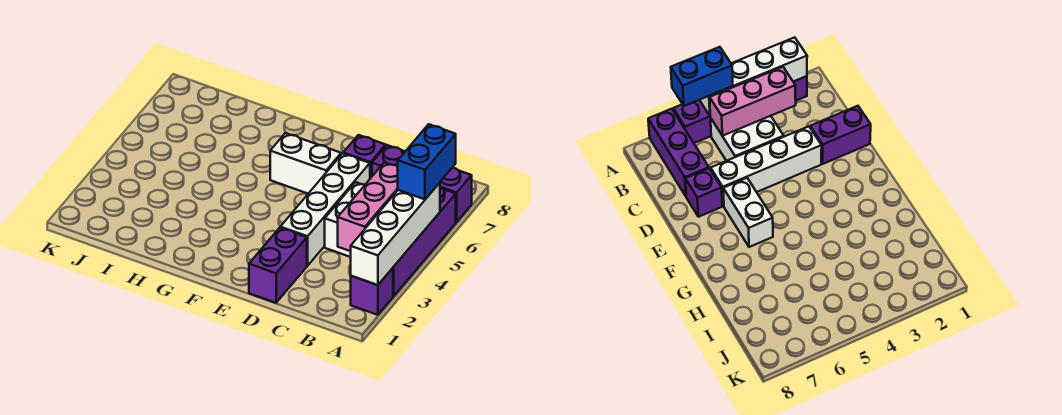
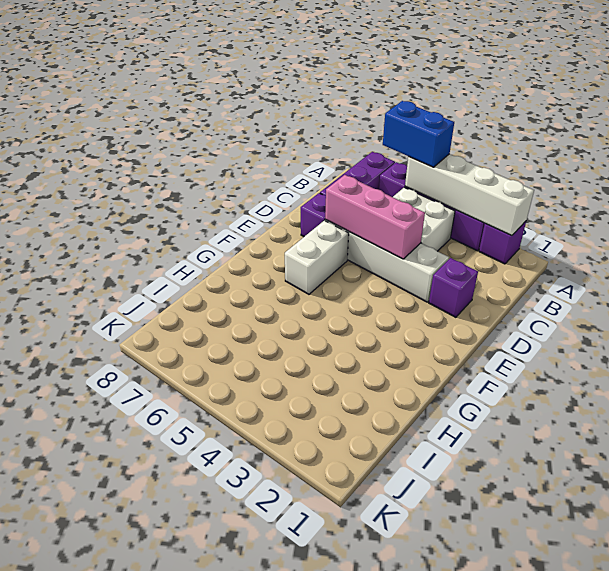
pink 1x3 brick [338,162,398,251] -> pink 1x3 brick moved to [325,175,425,259]
purple 1x2 brick [249,228,307,303] -> purple 1x1 brick [429,258,478,317]

